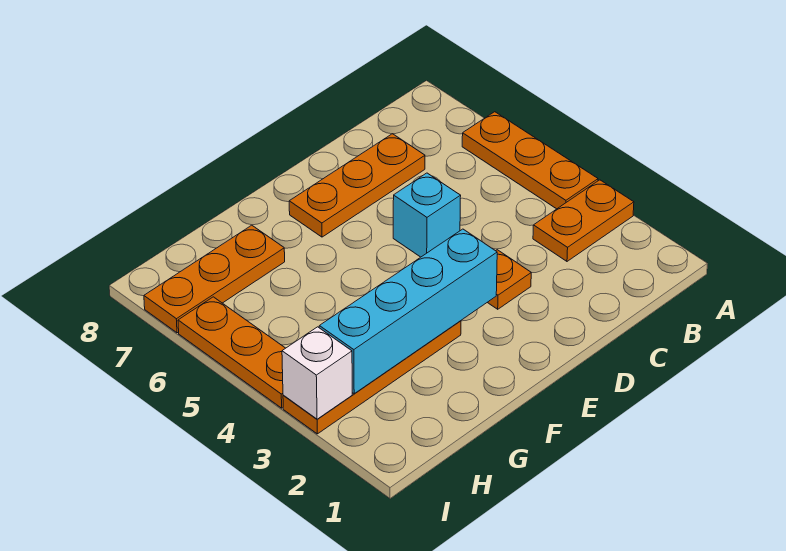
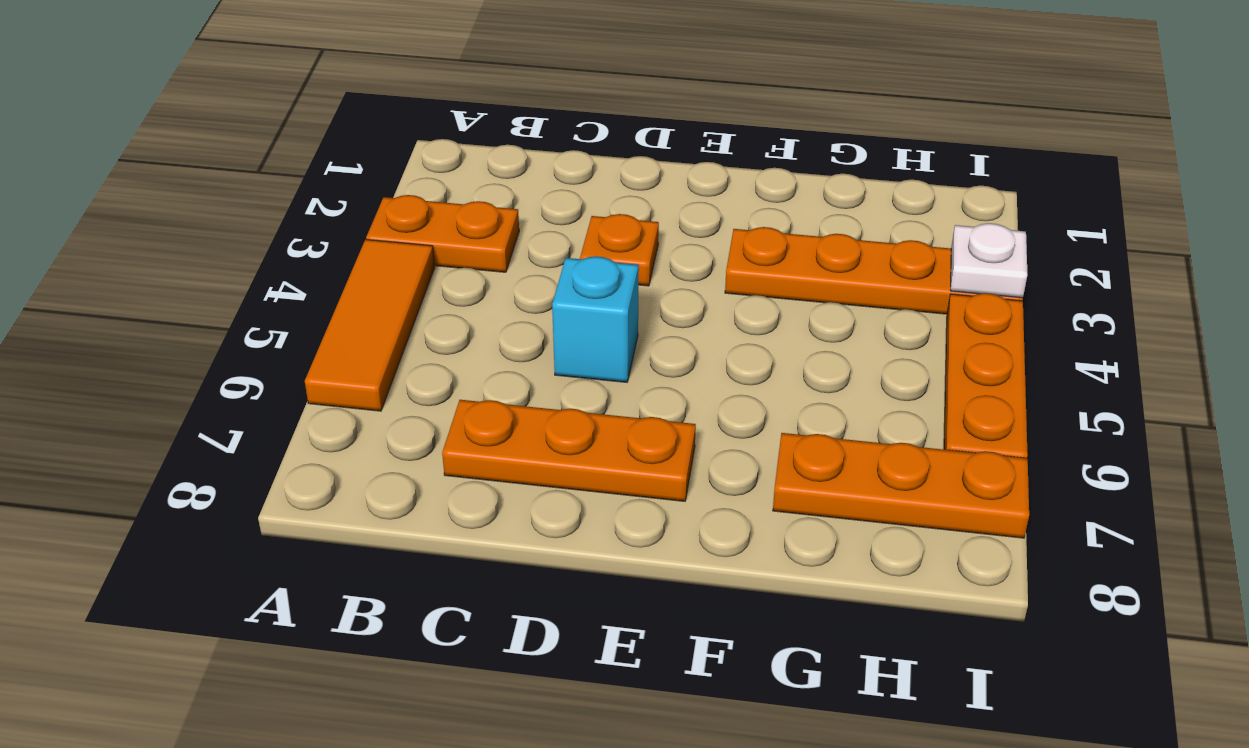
orange 1x3 plate [462,112,598,209] -> orange 1x3 tile [305,239,435,411]
cyan 1x4 brick [319,229,497,394] -> none
white 1x1 brick [282,327,352,419] -> white 1x1 plate [951,223,1027,298]

